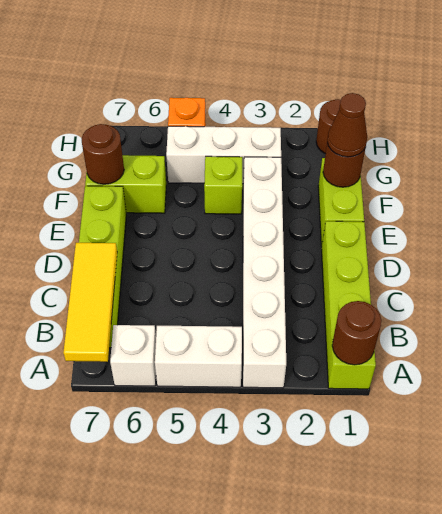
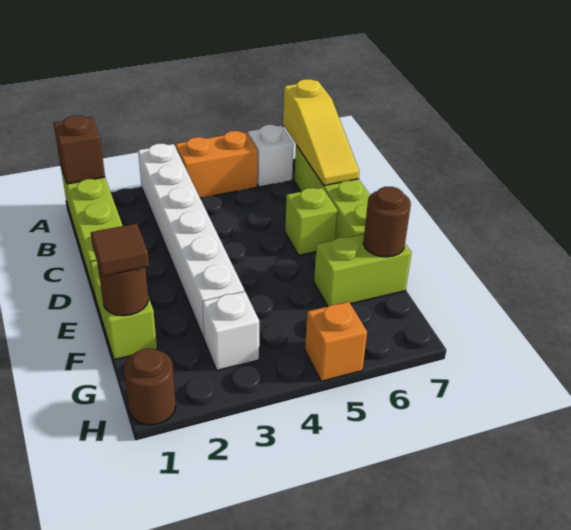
brown 1x1 round brick [332,301,381,365] -> brown 1x1 brick [54,116,105,184]
white 1x2 brick [155,326,242,387] -> orange 1x2 brick [176,131,258,198]
yellow 1x3 tile [63,243,117,362] -> yellow 1x3 slope [283,79,359,186]
brown 1x1 cone [327,93,367,157] -> brown 1x1 tile [91,223,149,276]
lime 1x1 brick [204,156,242,214] -> lime 1x1 brick moved to [285,188,337,255]
white 1x3 brick [166,126,281,184] -> white 1x1 brick [202,291,260,370]

